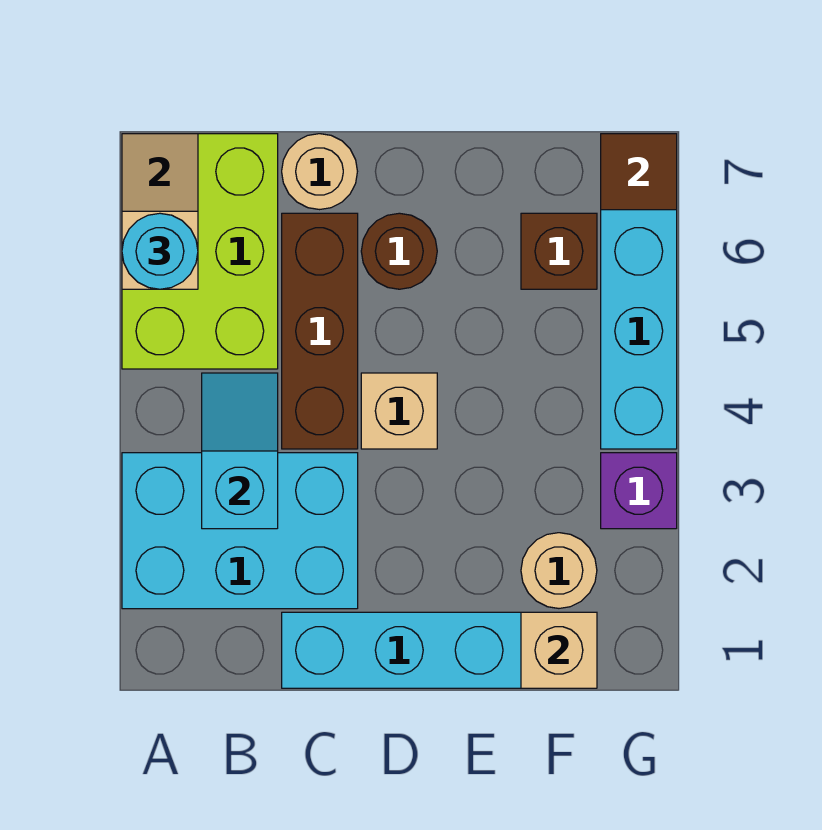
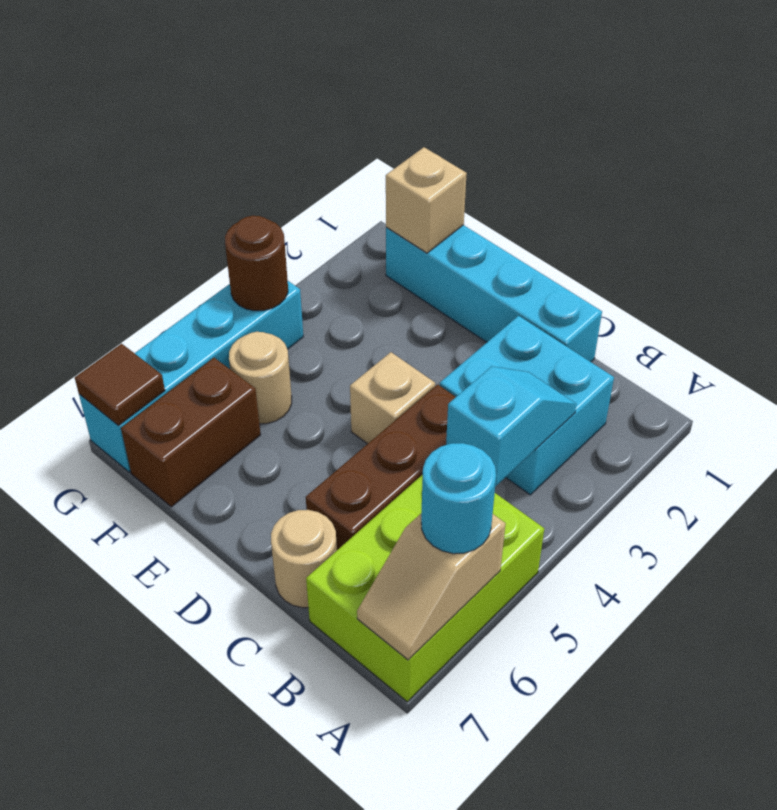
cyan 2x3 brick [122,453,358,609] -> cyan 2x2 brick [440,316,614,495]
cyan 1x2 slope [202,373,278,529] -> cyan 1x2 slope turned to [446,366,576,487]
brown 1x1 round brick [361,213,437,289] -> brown 1x1 round brick moved to [225,216,288,311]
tan 1x1 round brick [521,533,597,608] -> tan 1x1 round brick moved to [229,332,292,424]
brown 1x1 brick [521,213,597,289] -> brown 1x2 brick [121,358,261,507]
purple 1x1 brick [601,453,677,529] -> none

